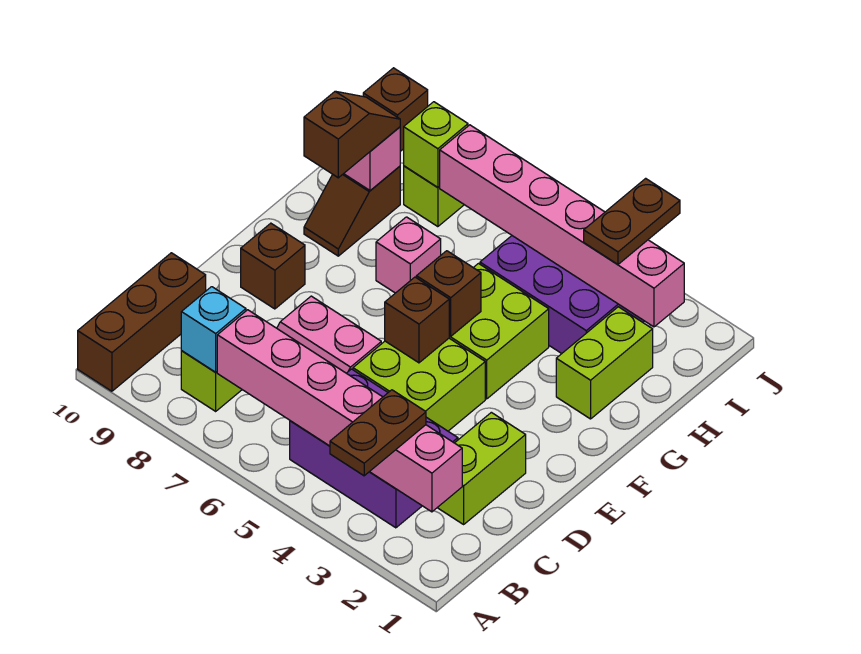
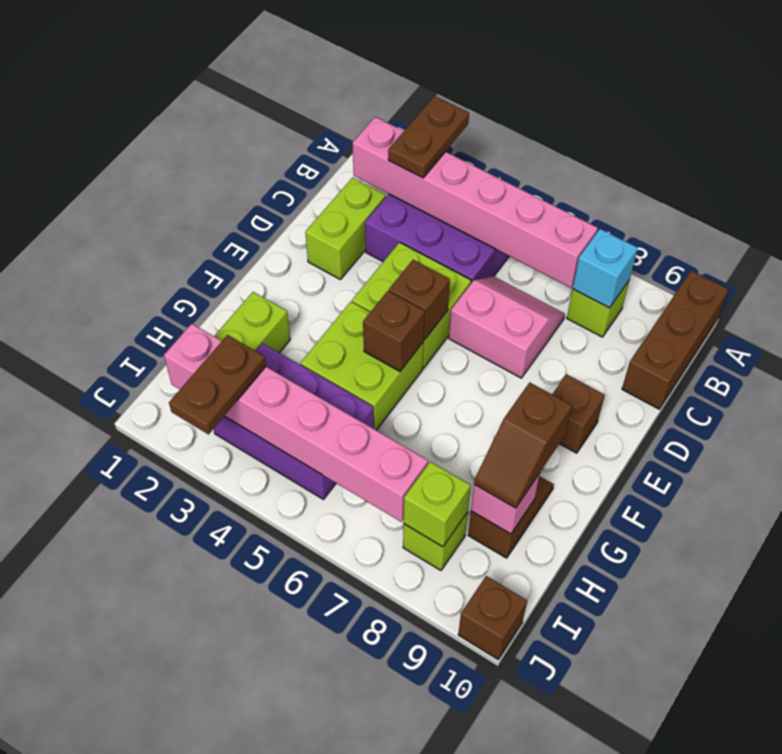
pink 1x1 brick [376,217,441,293] -> none

